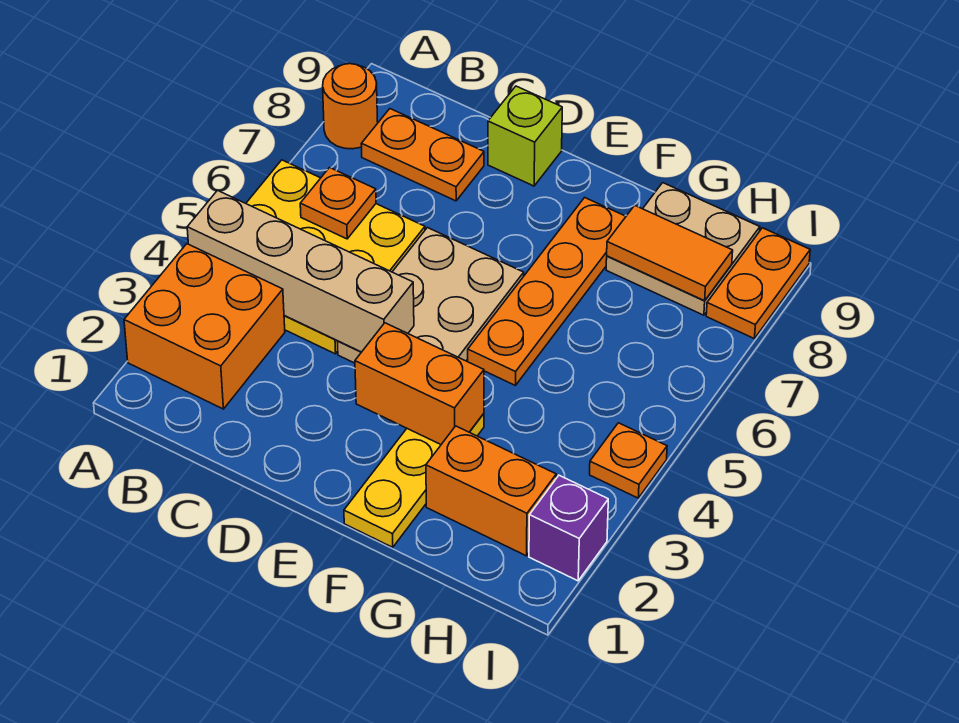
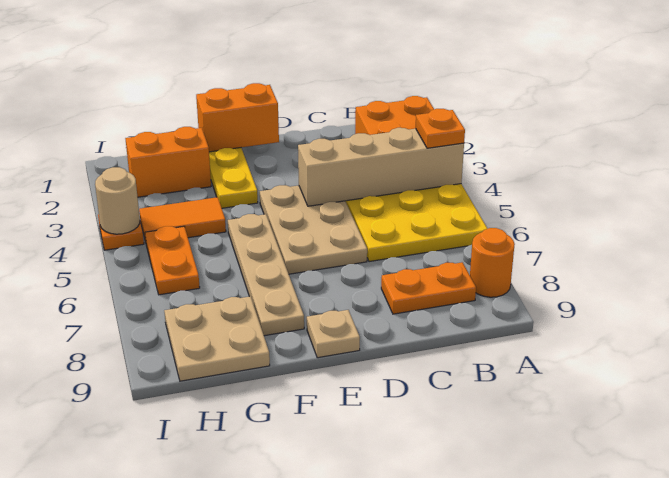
orange 1x1 plate [300,168,376,239] -> orange 1x1 plate moved to [415,109,465,148]
lime 1x1 brick [488,86,562,186] -> none
orange 1x2 brick [355,323,484,444] -> orange 1x2 brick moved to [196,83,279,152]
none -> tan 1x1 plate [307,310,360,358]
orange 1x4 plate [468,198,626,386] -> tan 1x4 plate [228,214,304,336]
orange 1x2 tile [607,205,733,301] -> orange 1x2 tile moved to [139,197,226,242]
purple 1x1 brick [529,475,608,581] -> none
none -> tan 1x1 round brick [95,167,140,234]
orange 1x2 plate [706,228,810,339] -> orange 1x2 plate moved to [145,226,200,295]

